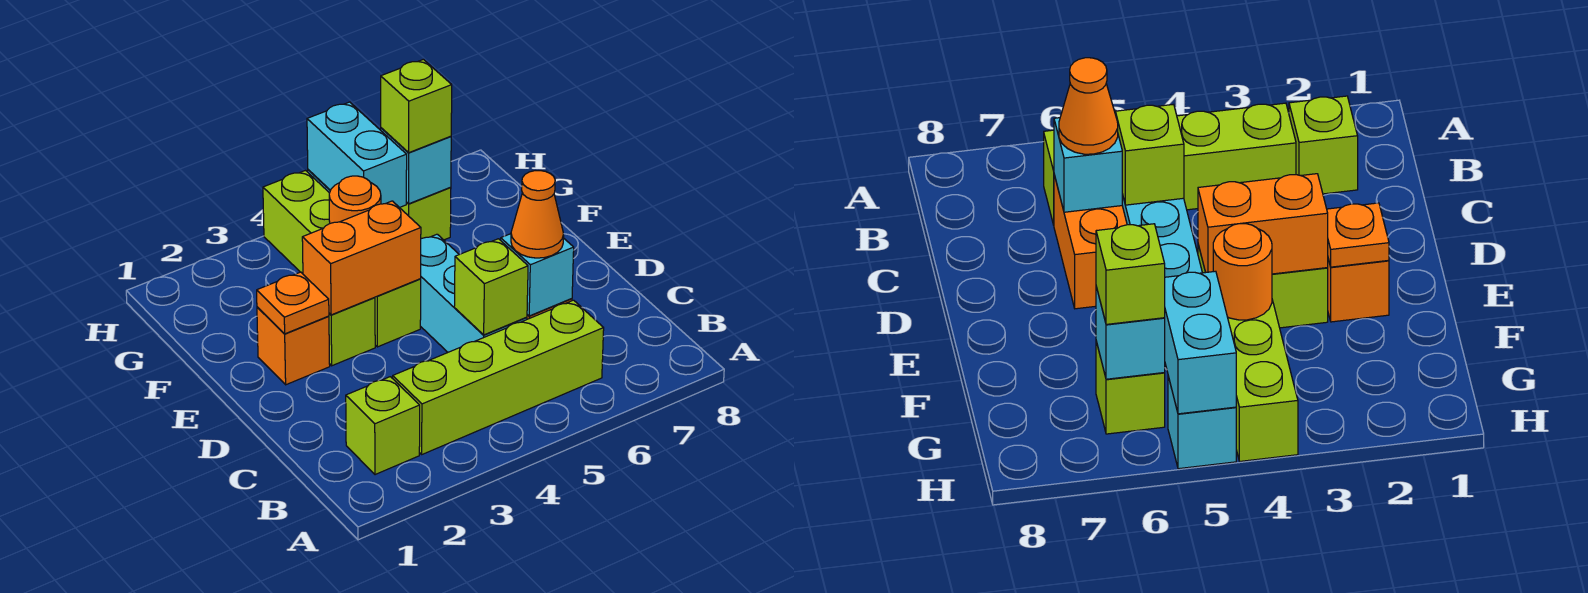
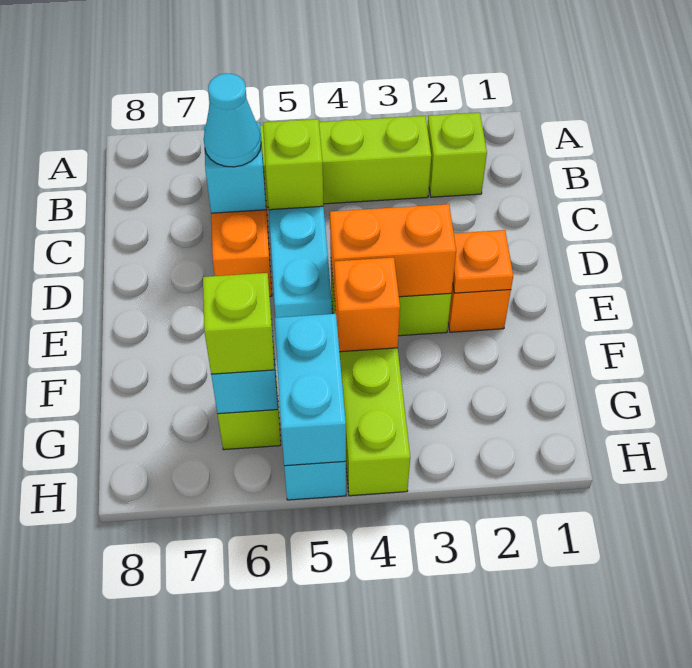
orange 1x1 cone [511,171,564,258] -> cyan 1x1 cone [204,73,261,167]
orange 1x1 round brick [329,176,381,223] -> orange 1x1 brick [334,257,400,352]

